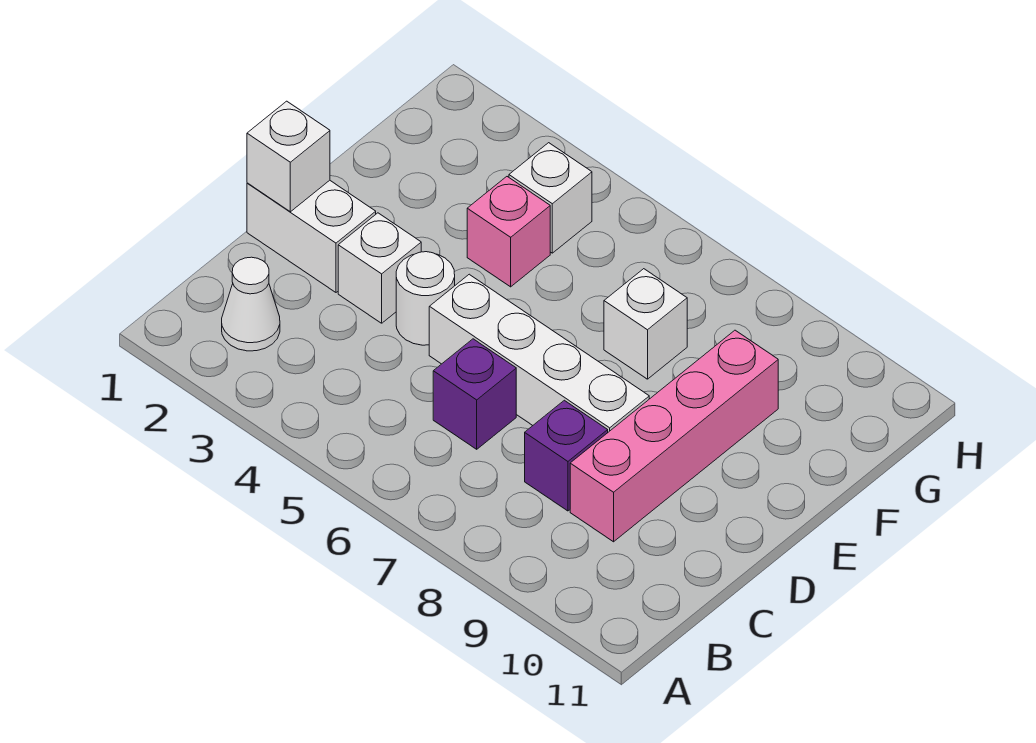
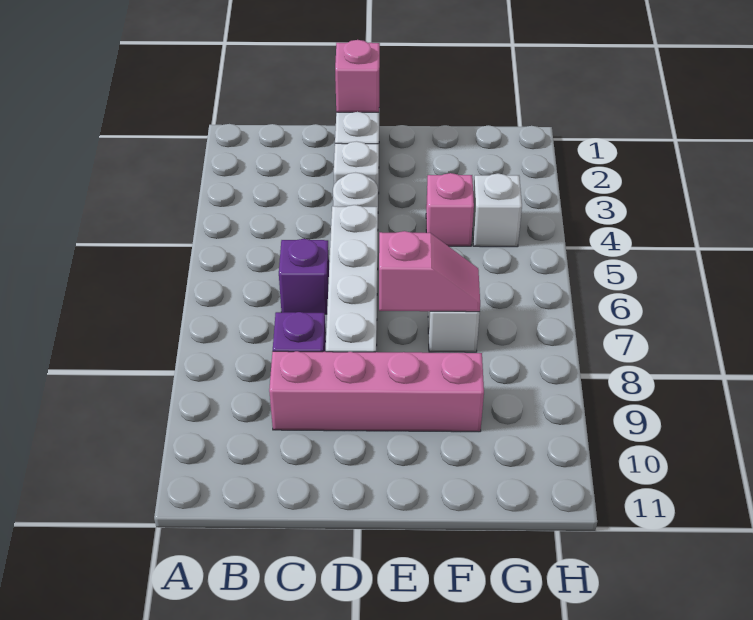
white 1x1 cone [222,257,280,351] -> none
white 1x1 brick [247,101,330,212] -> pink 1x1 brick [335,40,380,112]
none -> pink 1x2 slope [379,231,480,312]

